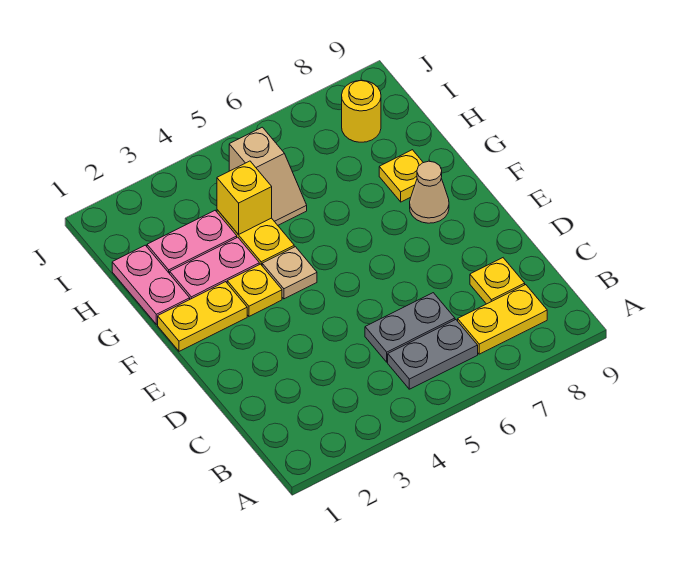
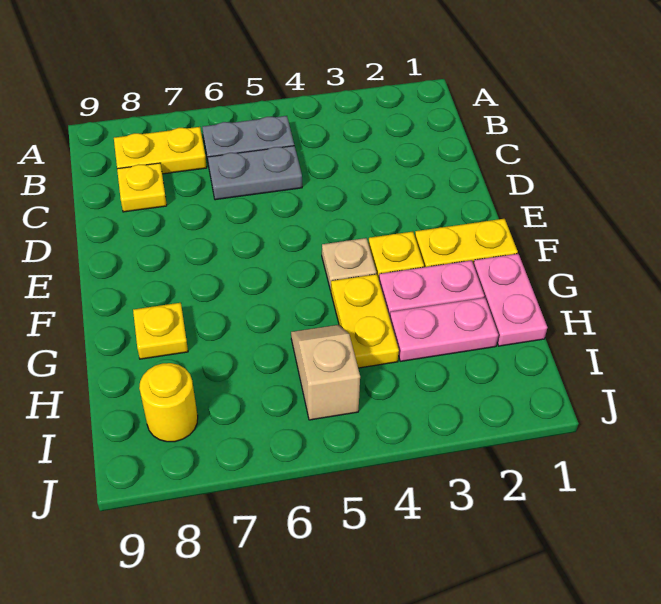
tan 1x1 cone [410,161,449,223] -> none
yellow 1x1 brick [217,161,272,235] -> none

